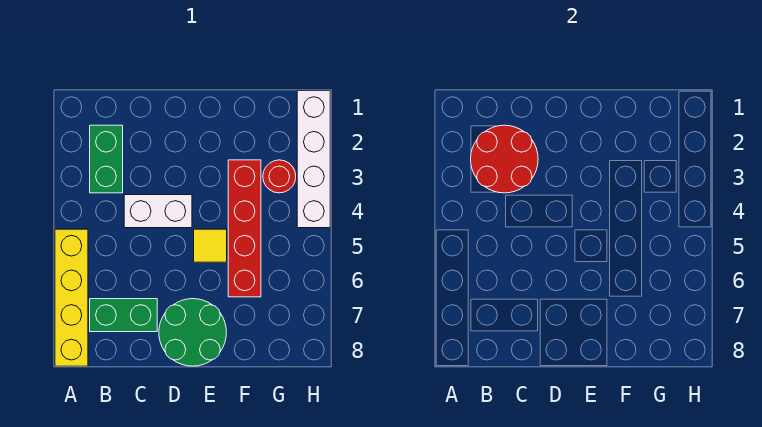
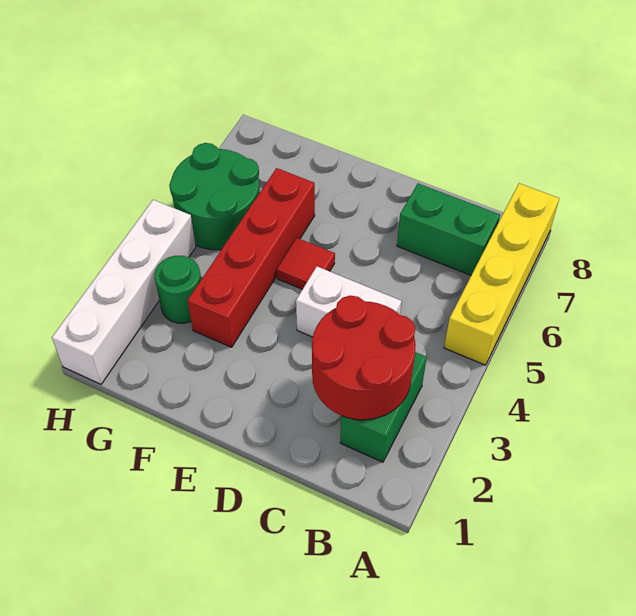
green 2x2 round brick [159,299,226,366] -> green 2x2 round brick moved to [169,143,260,250]
yellow 1x1 tile [194,229,227,262] -> red 1x1 tile [277,238,335,289]
red 1x1 round brick [263,160,296,193] -> green 1x1 round brick [155,256,201,323]

